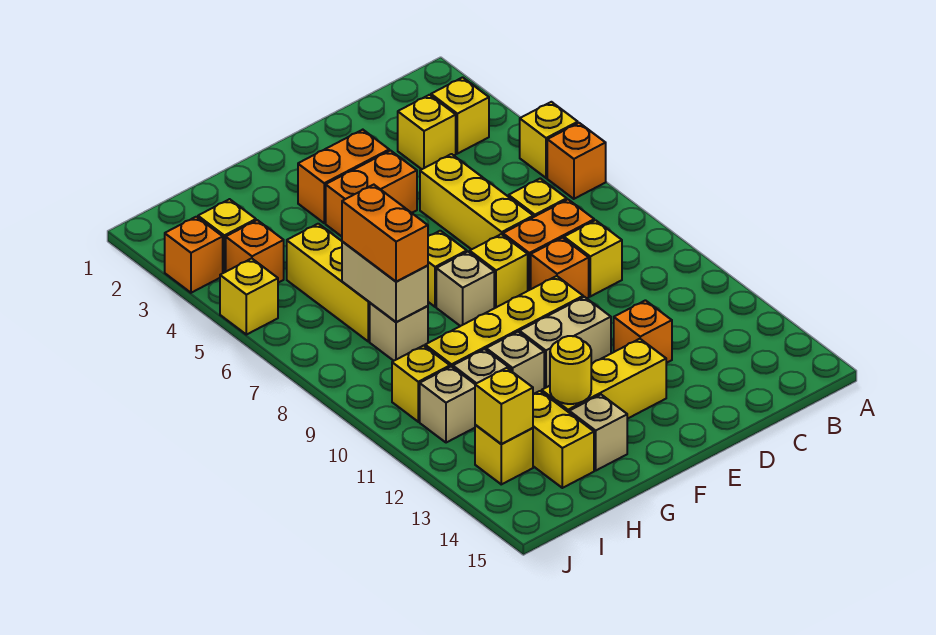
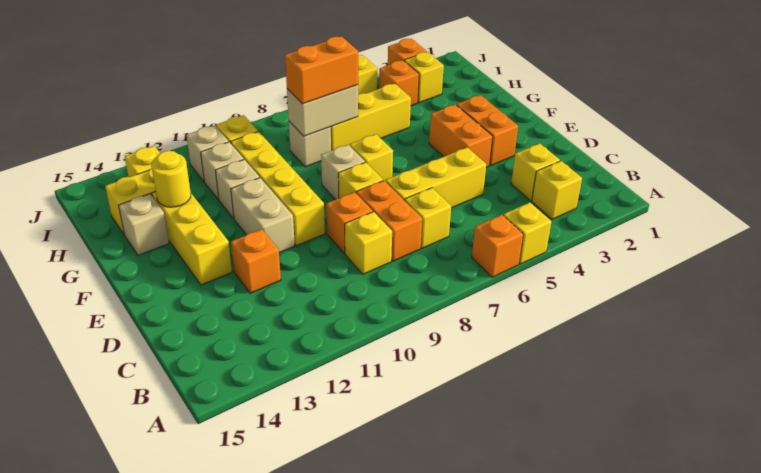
yellow 1x1 brick [475,368,533,444] -> none

